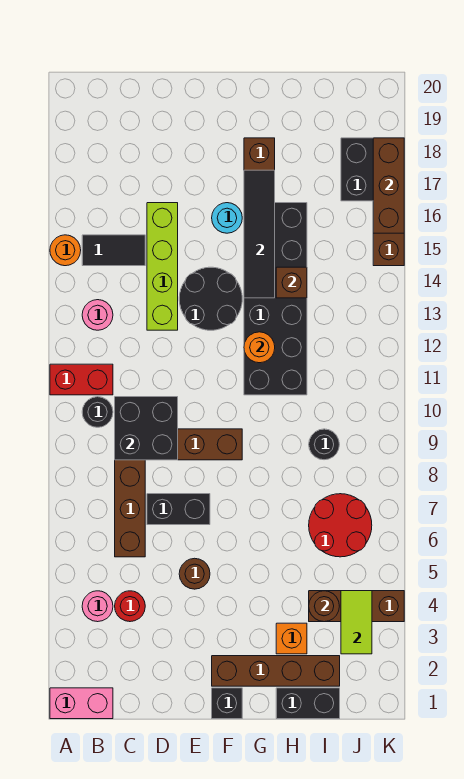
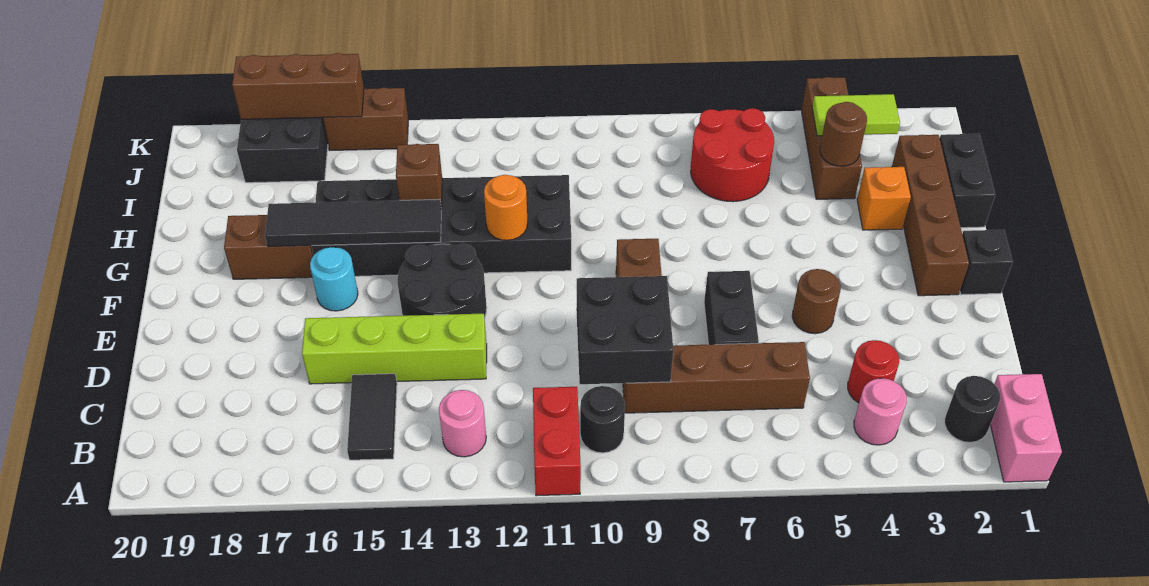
orange 1x1 round brick [50,235,81,266] -> none
black 1x1 round brick [309,429,339,460] -> black 1x1 round brick moved to [945,376,1000,443]

